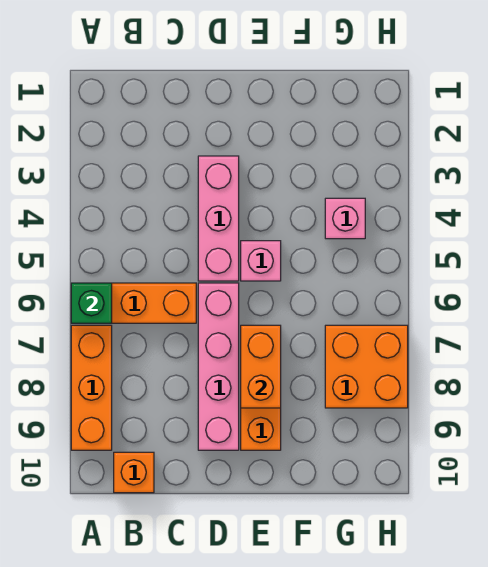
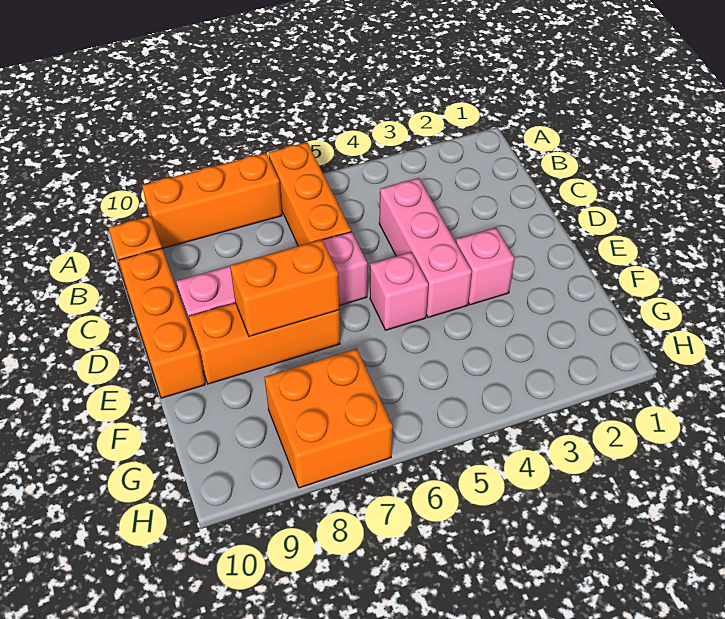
green 1x1 brick [71,283,112,323] -> none
none -> orange 1x3 brick [119,248,205,398]
pink 1x3 brick [198,156,239,281] -> pink 1x3 brick turned to [379,178,472,317]
pink 1x1 brick [325,198,365,239] -> pink 1x1 brick moved to [456,228,514,305]

